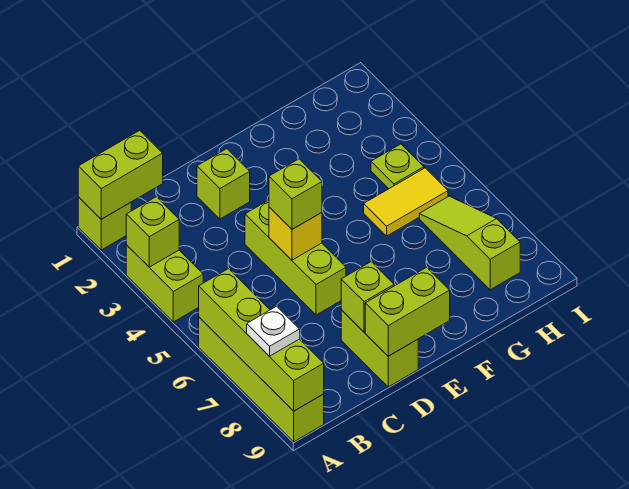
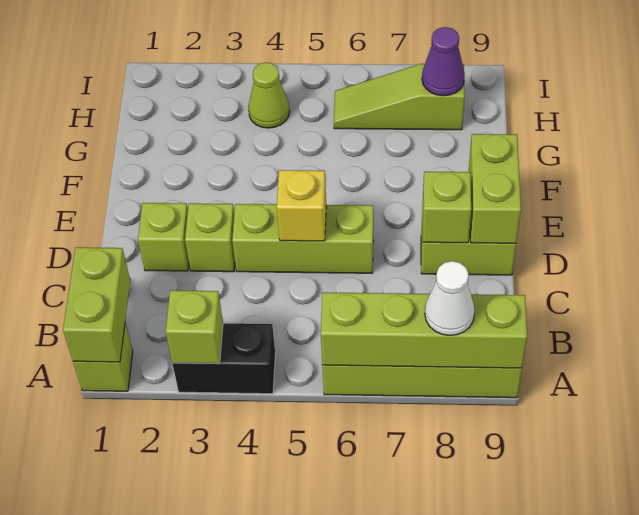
lime 1x2 brick [126,245,203,322] -> black 1x2 brick [172,323,275,394]
white 1x1 plate [247,306,300,356] -> white 1x1 cone [425,261,475,335]
lime 1x1 brick [269,159,322,229] -> lime 1x1 brick moved to [185,203,235,272]
yellow 1x2 tile [364,168,448,236] -> none
lime 1x1 plate [371,144,424,189] -> lime 1x1 cone [248,62,290,128]
none -> purple 1x1 cone [422,27,465,96]

